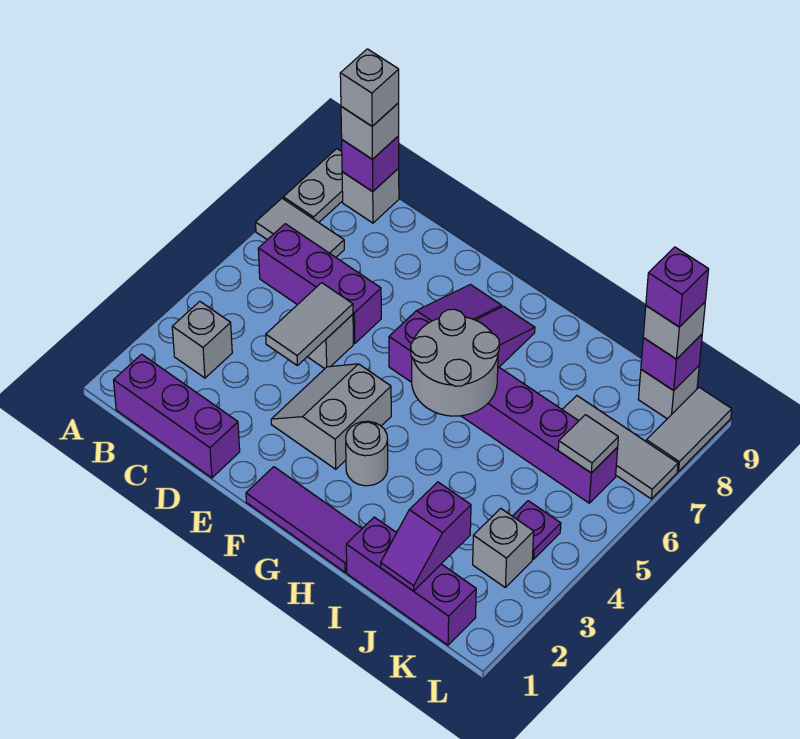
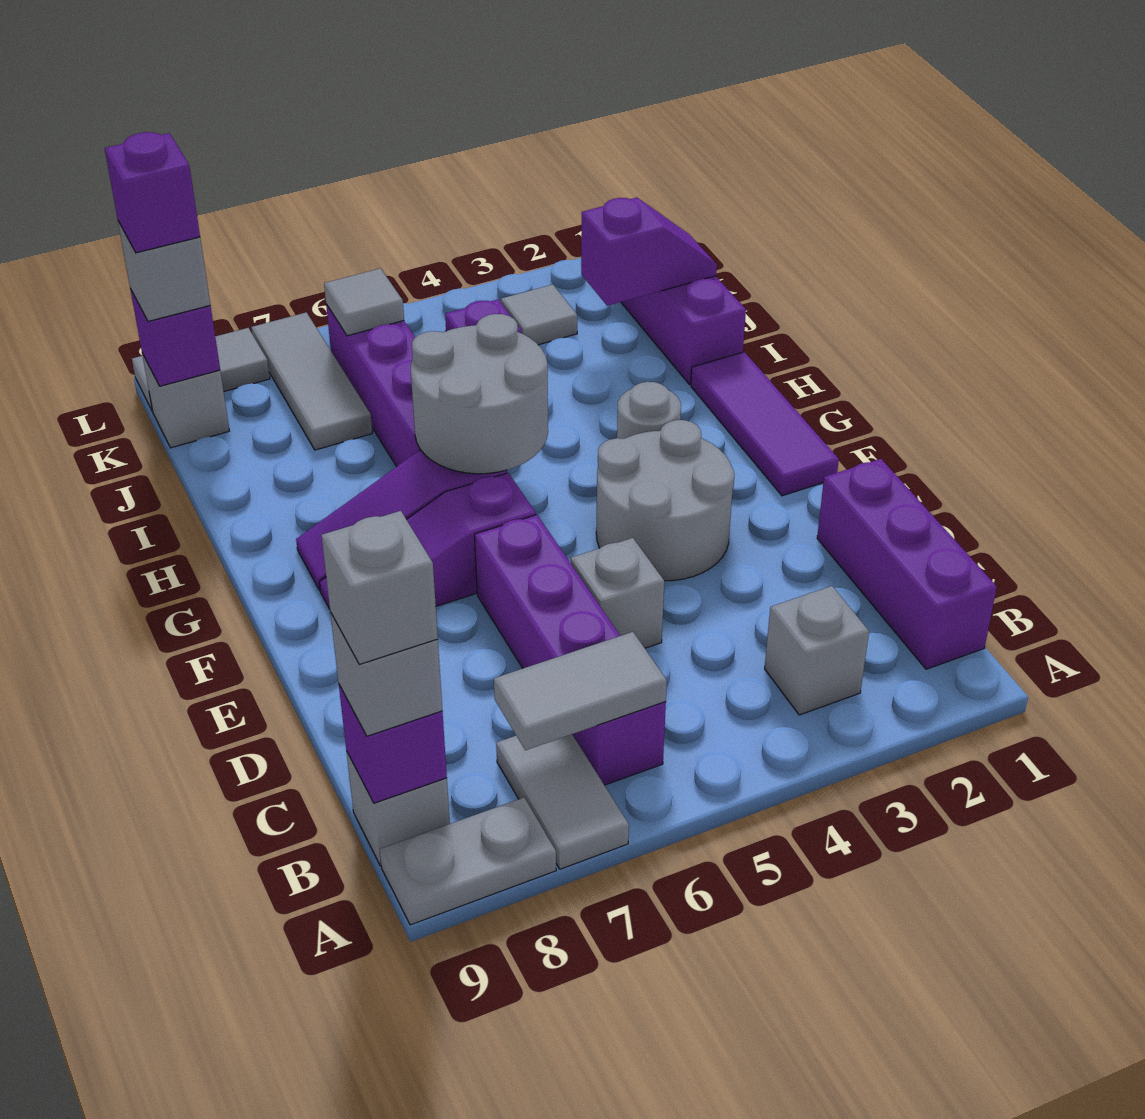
purple 1x3 brick [258,224,381,344] -> purple 1x4 brick [475,515,666,785]
grey 1x2 tile [266,283,353,365] -> grey 1x2 tile moved to [494,632,667,750]
grey 2x2 slope [271,364,391,469] -> grey 2x2 round brick [596,420,735,581]
grey 1x1 brick [473,508,534,587] -> grey 1x1 tile [501,285,577,345]

